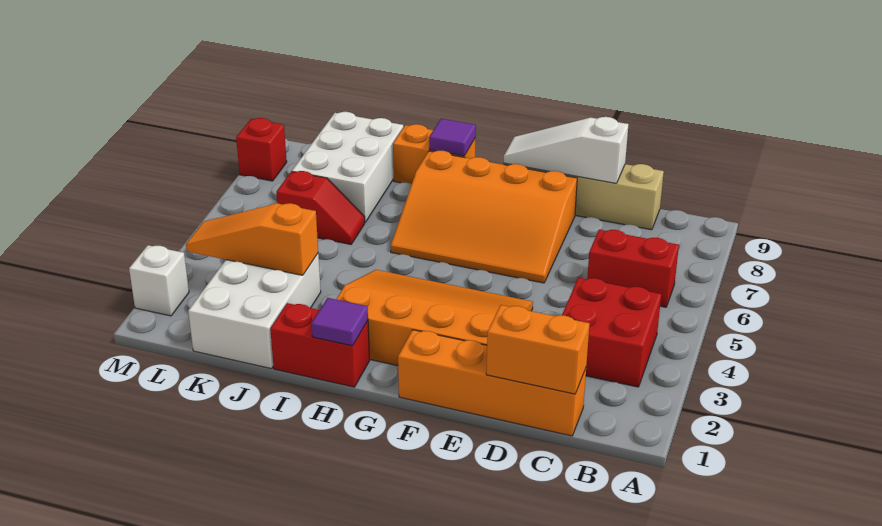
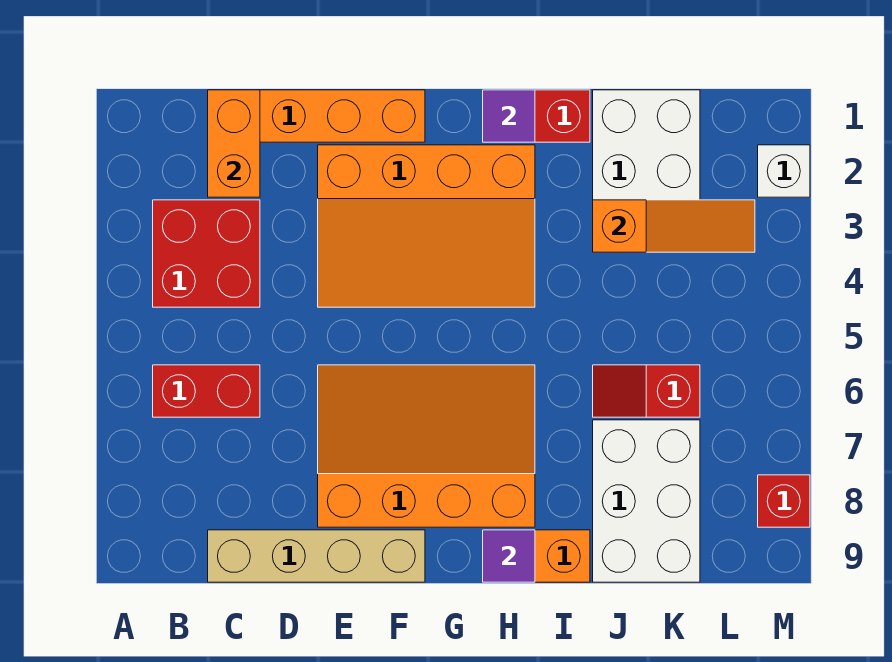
orange 1x2 brick [486,305,590,394] -> orange 1x2 brick turned to [208,90,260,197]
white 1x3 slope [504,117,628,183] -> none

